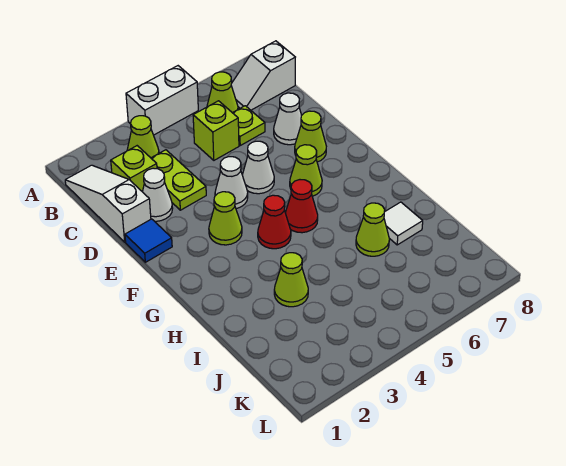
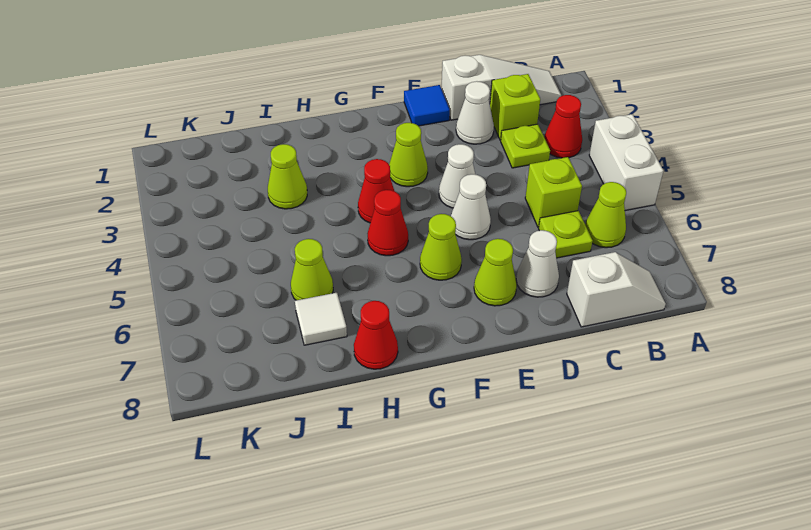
lime 1x1 cone [127,116,159,158] -> red 1x1 cone [544,95,582,158]
white 1x2 slope [231,41,295,110] -> white 1x2 slope turned to [567,252,666,327]
lime 1x2 plate [151,150,206,210] -> lime 1x1 plate [501,124,550,168]
none -> red 1x1 cone [354,301,398,369]

